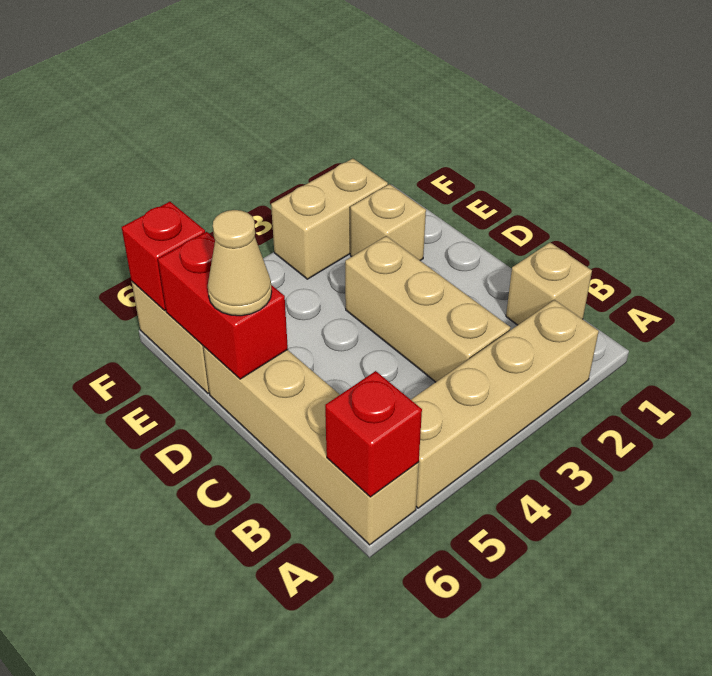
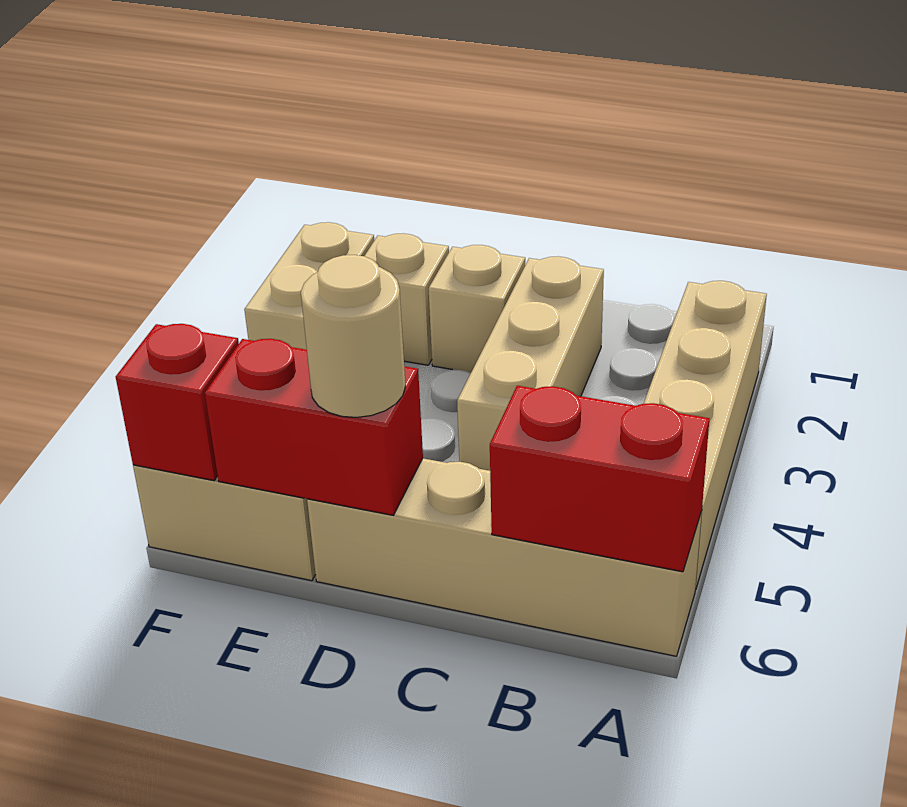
red 1x1 brick [325,371,422,497] -> red 1x2 brick [490,386,709,572]
tan 1x1 brick [506,242,592,325] -> tan 1x1 brick moved to [429,245,525,373]
tan 1x3 brick [345,236,510,382] -> tan 1x3 brick turned to [457,256,604,471]
tan 1x1 cone [208,210,272,316] -> tan 1x1 round brick [301,255,405,417]

